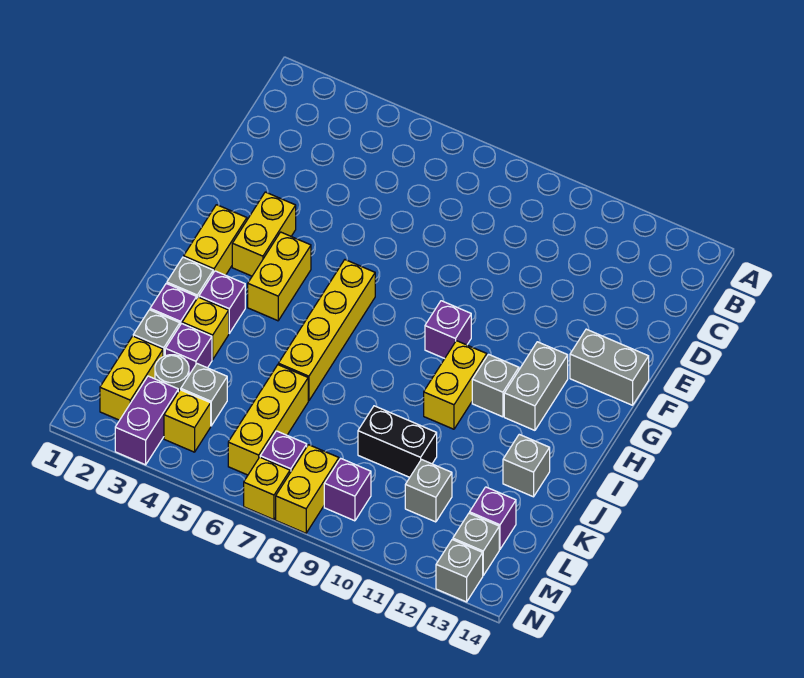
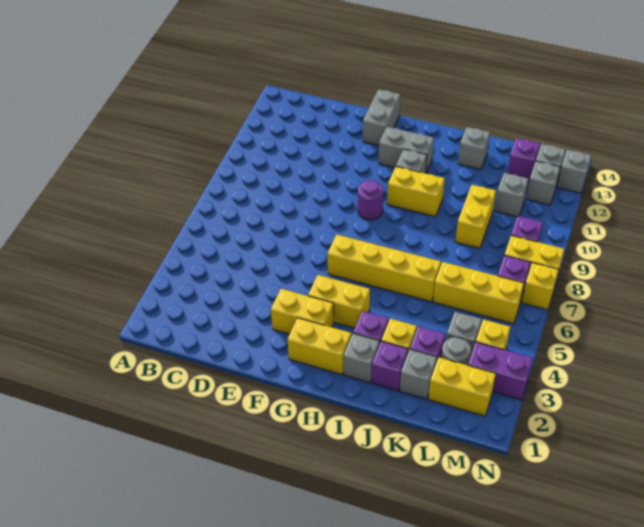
purple 1x1 brick [425,301,471,359] -> purple 1x1 round brick [358,180,383,220]
black 1x2 brick [358,406,437,477] -> yellow 1x2 brick [456,185,496,248]
none -> grey 1x1 brick [526,161,560,205]

